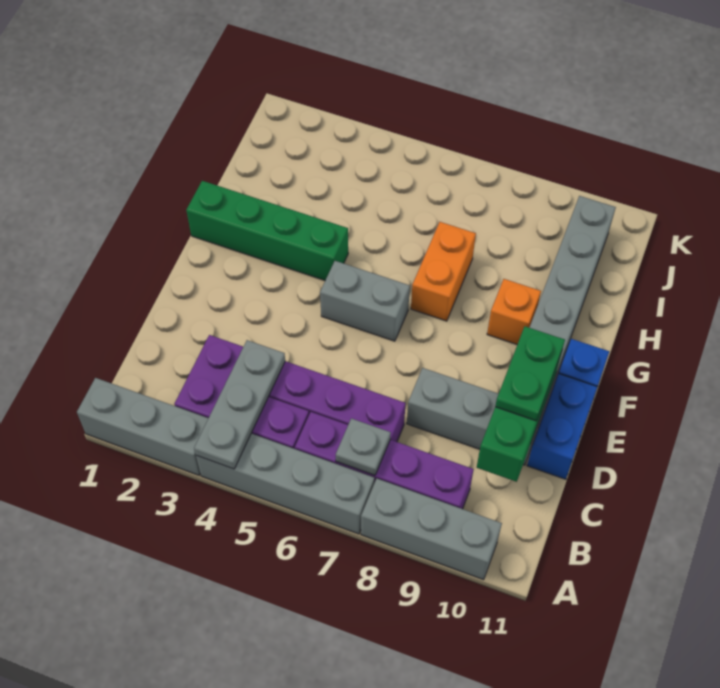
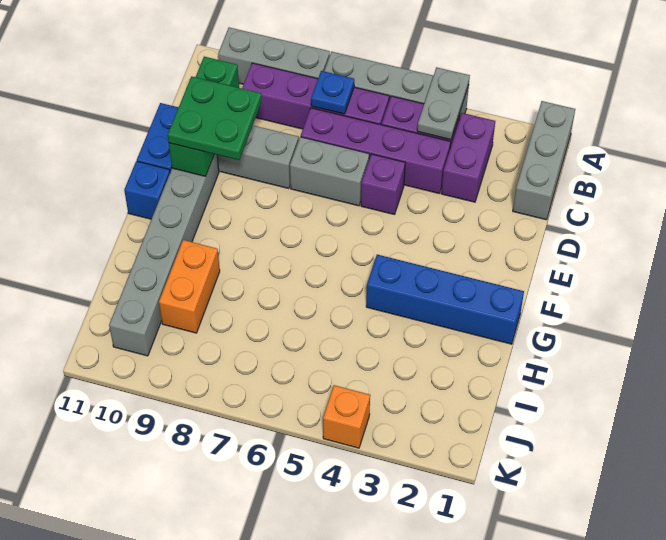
grey 1x3 brick [77,378,208,475] -> grey 1x3 brick turned to [513,101,575,220]
grey 1x3 plate [194,340,285,469] -> grey 1x2 plate [417,67,470,140]
grey 1x1 plate [336,418,391,475] -> blue 1x1 plate [311,71,354,114]
none -> purple 1x1 brick [361,154,405,215]
green 1x2 plate [495,326,565,421] -> green 2x2 plate [168,76,262,160]
grey 1x2 brick [320,261,410,341] -> grey 1x2 brick moved to [290,137,369,206]
green 1x4 brick [186,181,348,280] -> blue 1x4 brick [366,255,524,344]
orange 1x2 brick [411,222,476,321] -> orange 1x2 brick moved to [159,240,220,333]
orange 1x1 brick [487,279,541,344] -> orange 1x1 brick moved to [323,385,370,448]

